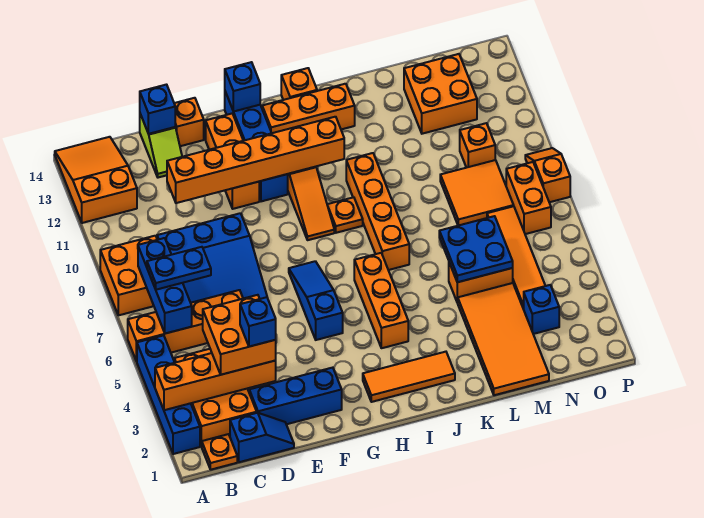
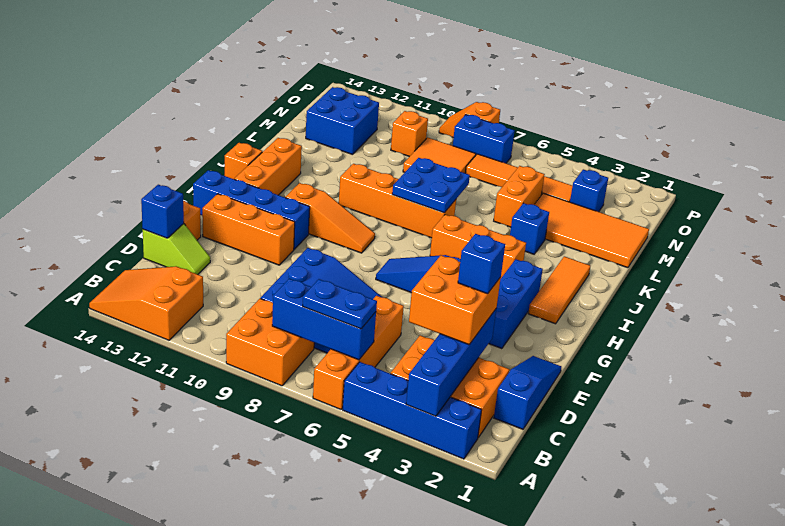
orange 1x4 brick [155,353,276,410] -> blue 1x4 brick [406,309,496,416]
orange 1x1 plate [201,434,237,470] -> none
blue 1x2 plate [147,247,211,290] -> blue 1x2 plate turned to [303,279,377,329]
blue 1x2 slope [230,413,294,462] -> blue 1x3 slope [494,356,561,429]
blue 1x3 brick [249,368,342,424] -> blue 1x3 brick moved to [489,259,543,349]
orange 1x6 brick [167,117,344,203] -> none
blue 1x1 brick [225,62,260,112] -> blue 1x1 brick moved to [510,203,549,254]
orange 1x1 plate [327,197,363,233] -> none
blue 2x2 plate [439,216,513,282] -> blue 2x2 plate moved to [392,158,470,213]
orange 2x2 brick [404,54,477,134] -> blue 2x2 brick [306,87,379,155]
orange 1x2 brick [506,162,551,234] -> blue 1x2 brick [453,115,515,163]

